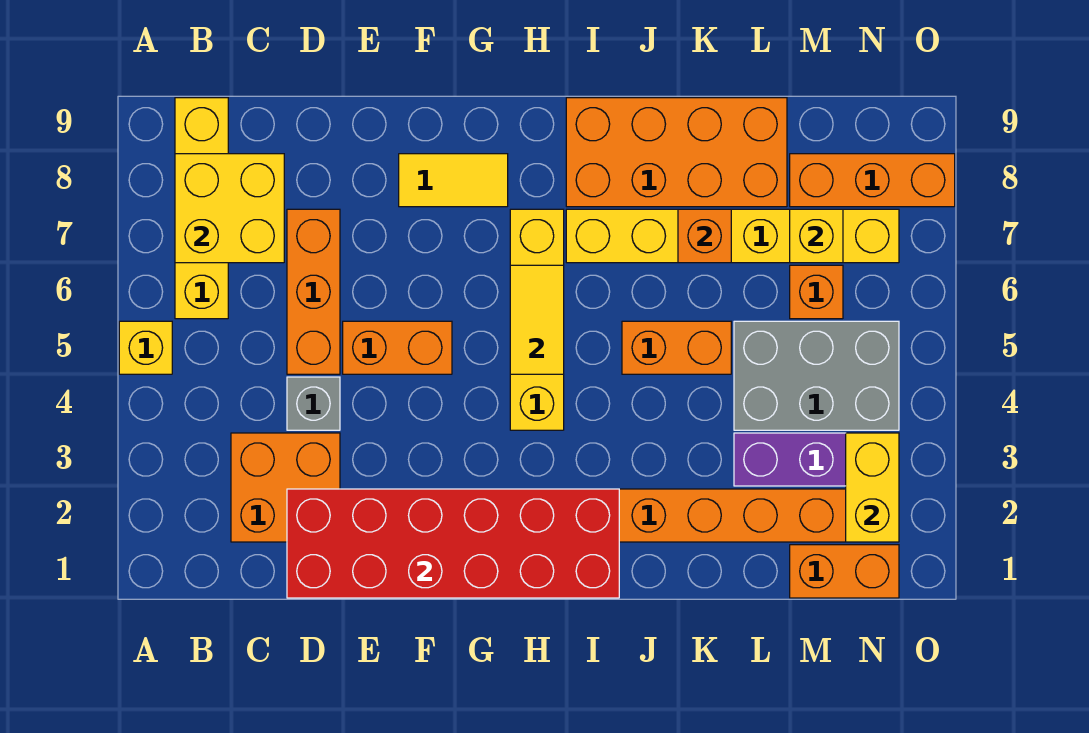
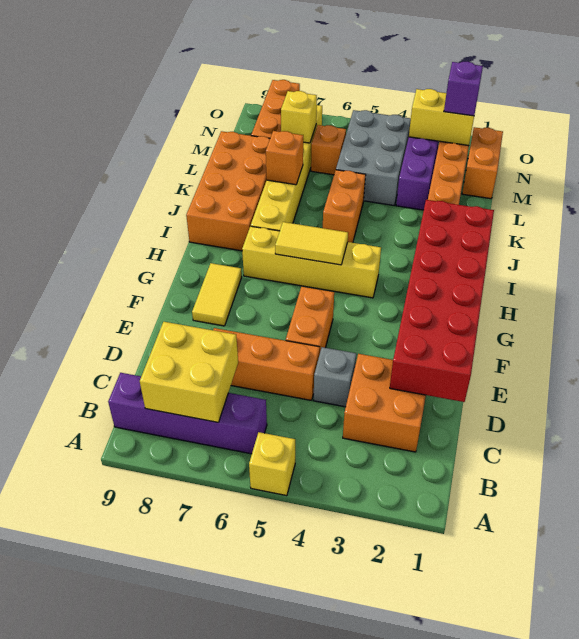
yellow 1x4 brick [175,98,228,319] -> purple 1x4 brick [108,373,267,454]
none -> purple 1x1 brick [444,62,483,116]

